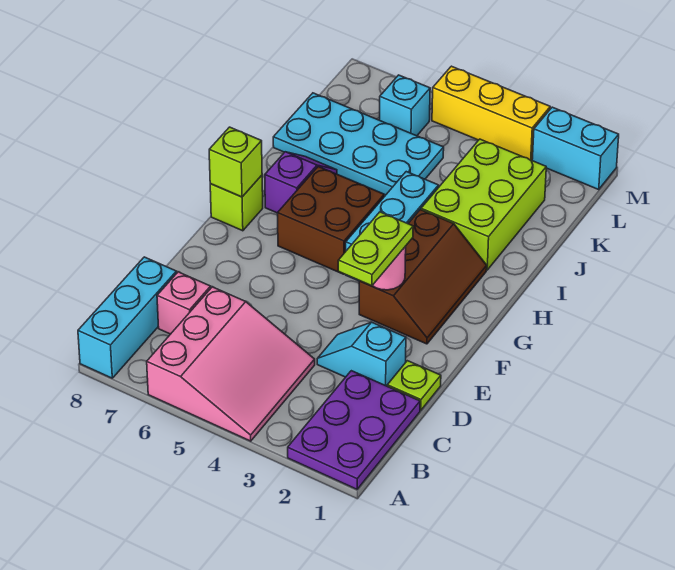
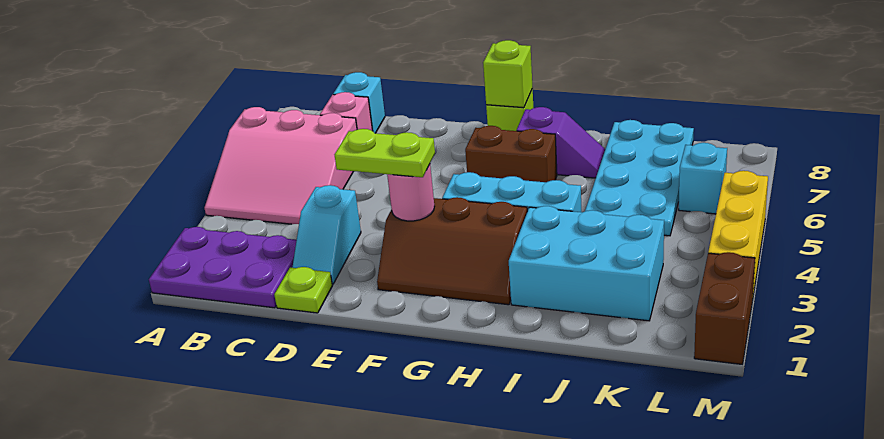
cyan 1x3 brick [78,257,177,378] -> cyan 1x1 brick [333,72,385,133]
cyan 1x2 slope [317,322,406,386] -> cyan 1x2 slope turned to [292,185,361,284]
brown 2x2 brick [278,167,384,274] -> brown 1x2 brick [465,126,557,182]
lime 2x3 brick [421,139,546,270] -> cyan 2x3 brick [509,206,664,321]
cyan 1x2 brick [532,107,619,189] -> brown 1x2 brick [694,252,755,364]

